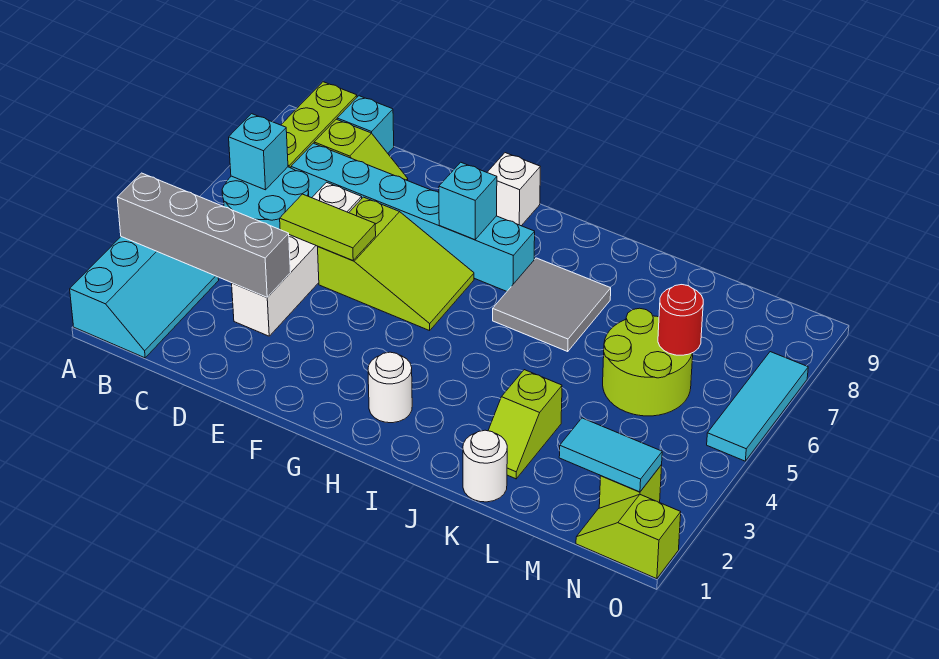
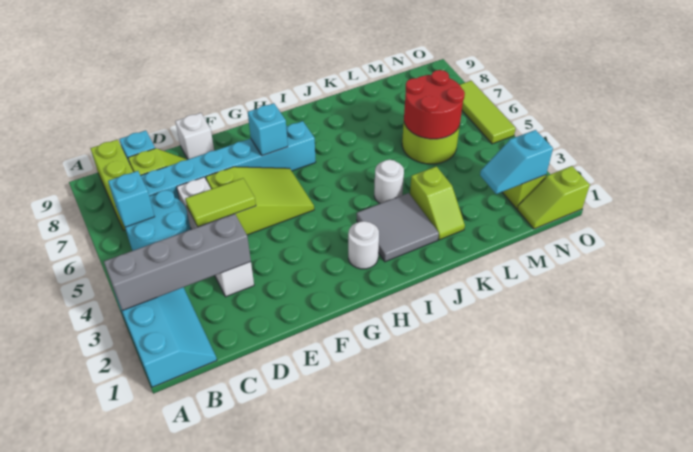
white 1x1 brick [487,153,540,226] -> white 1x1 brick moved to [175,113,214,159]
grey 2x2 tile [493,258,611,351] -> grey 2x2 tile moved to [357,193,439,262]
white 1x1 round brick [463,430,507,502] -> white 1x1 round brick moved to [374,160,404,204]
cyan 1x2 tile [559,418,662,492] -> cyan 1x2 slope [480,130,553,194]
red 1x1 round brick [658,285,703,355] -> red 2x2 round brick [404,70,465,139]
cyan 1x3 tile [707,352,808,461] -> lime 1x3 tile [460,81,516,144]

